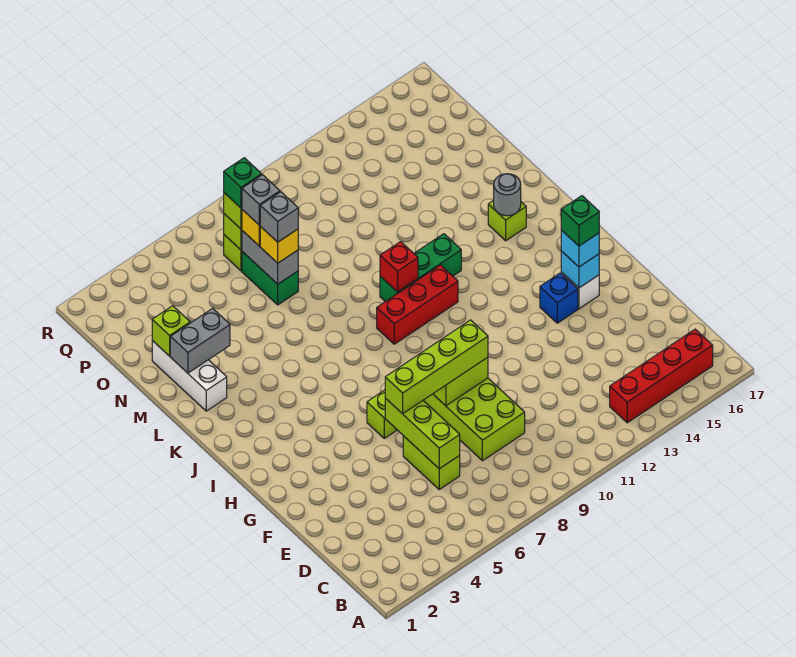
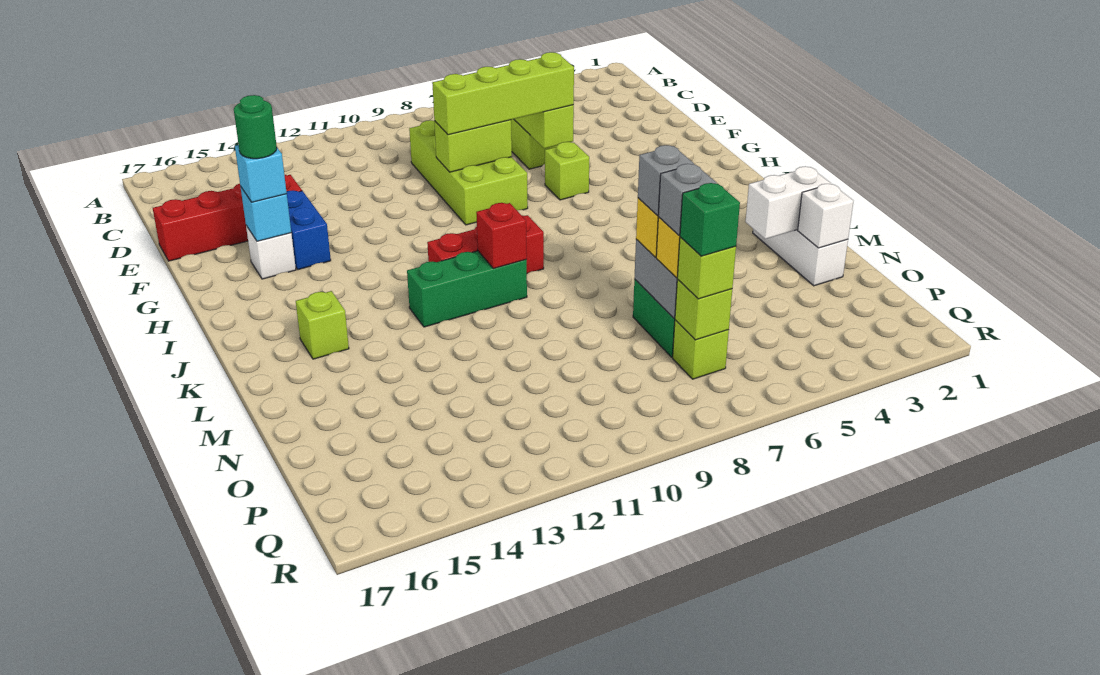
red 1x4 brick [610,329,713,423] -> red 1x4 brick moved to [153,175,302,261]
blue 1x1 brick [540,273,578,323] -> blue 1x2 brick [286,190,331,270]
green 1x1 brick [561,196,599,246] -> green 1x1 round brick [234,95,277,159]
grey 1x1 round brick [494,174,521,216] -> none
grey 1x2 brick [170,308,230,373] -> white 1x2 brick [746,166,831,239]
lime 1x1 brick [152,306,190,356] -> white 1x1 brick [798,184,853,248]

